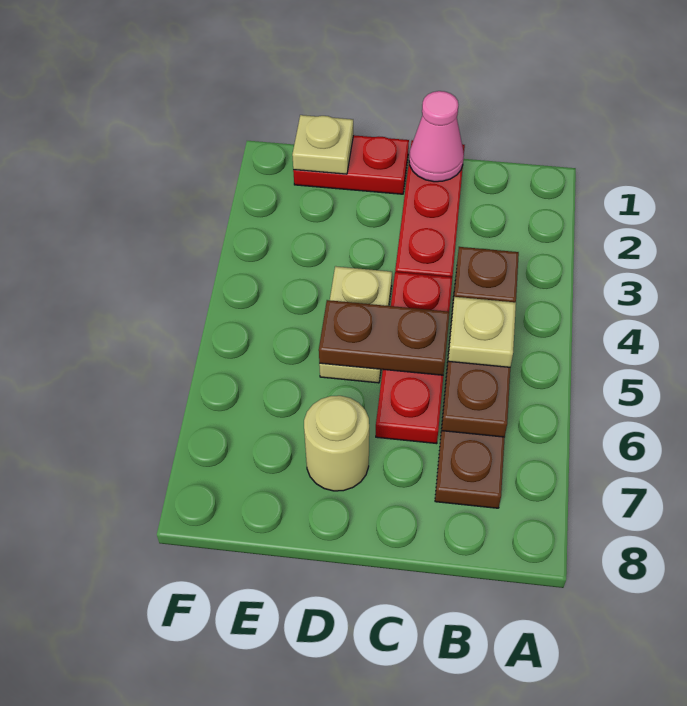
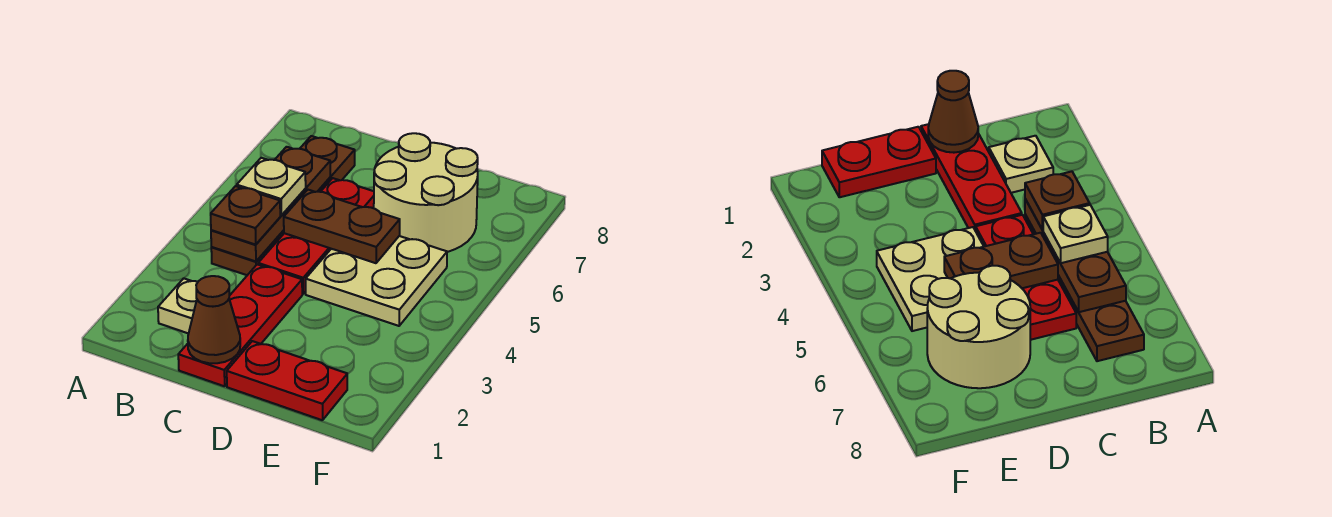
pink 1x1 cone [409,91,464,182] -> brown 1x1 cone [188,276,240,363]
tan 1x2 plate [319,266,392,383] -> tan 2x2 plate [306,236,447,326]
tan 1x1 round brick [304,396,369,491] -> tan 2x2 round brick [374,133,478,252]
tan 1x1 plate [292,115,353,174] -> tan 1x1 plate moved to [158,278,198,334]

